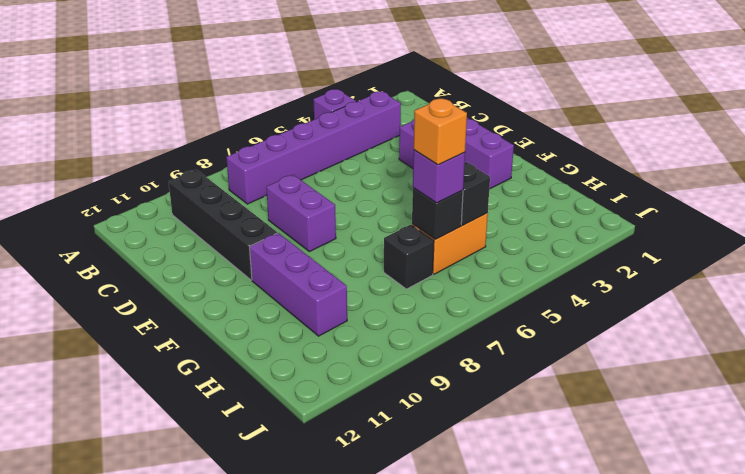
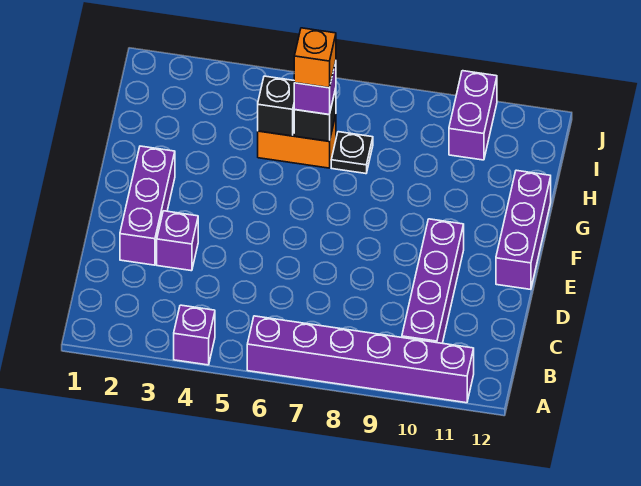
purple 1x6 brick [226,91,401,204] -> purple 1x6 brick moved to [247,316,474,403]
black 1x4 brick [169,170,277,280] -> purple 1x4 brick [402,219,464,343]
purple 1x2 brick [266,175,336,252] -> purple 1x2 brick moved to [449,71,497,160]
purple 1x3 brick [250,233,347,336] -> purple 1x3 brick moved to [496,170,551,290]
black 1x1 brick [384,225,434,289] -> black 1x1 plate [331,132,373,174]

